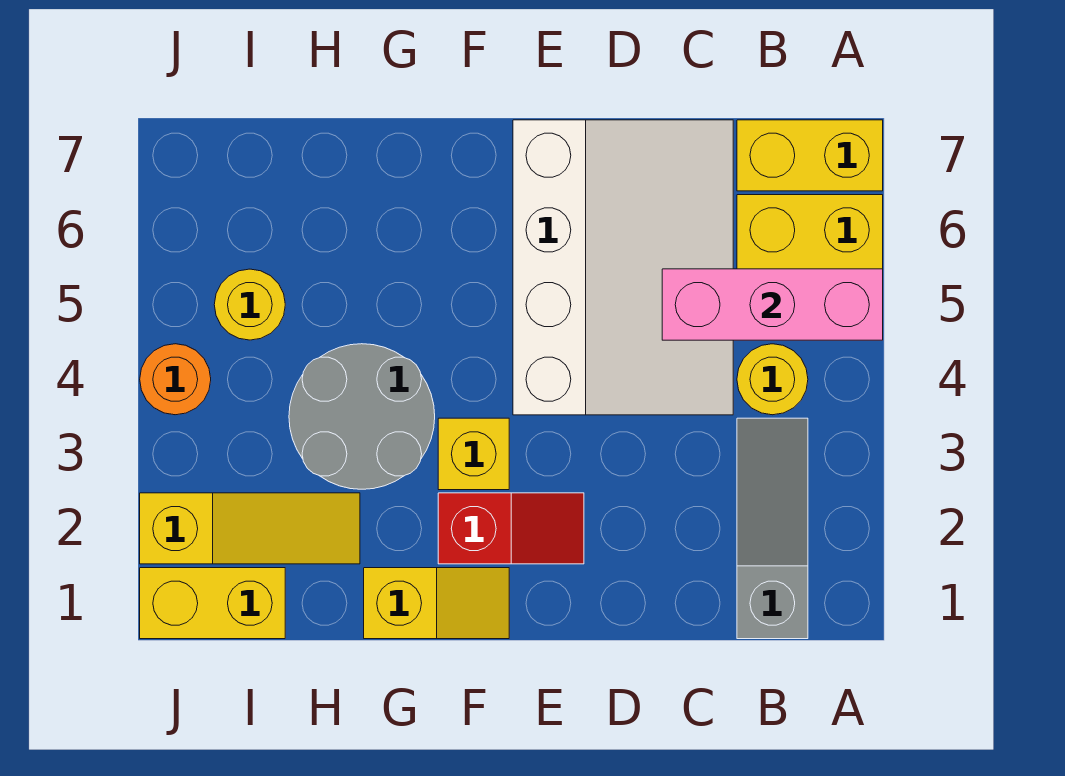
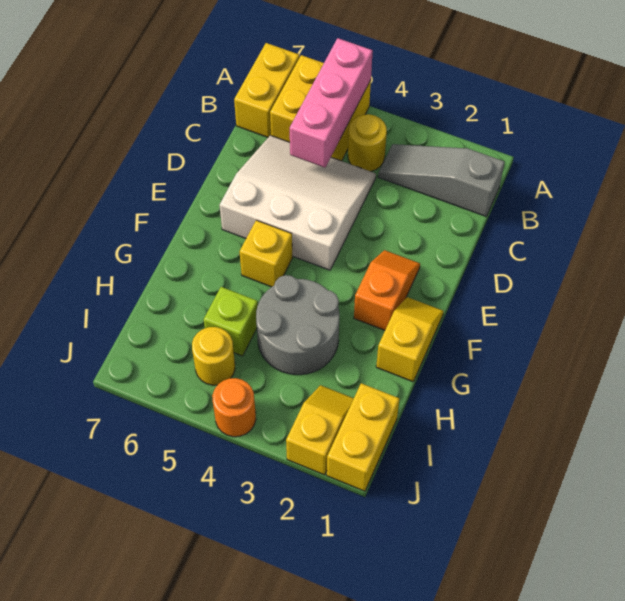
white 3x4 slope [513,120,733,415] -> white 3x3 slope [220,135,376,270]
red 1x2 slope [438,493,584,564] -> orange 1x2 slope [354,250,420,330]
yellow 1x1 brick [438,418,509,490] -> yellow 1x1 brick moved to [240,220,293,287]
yellow 1x3 slope [140,493,360,564] -> yellow 1x2 slope [286,385,354,475]
none -> lime 1x1 brick [204,287,258,356]

